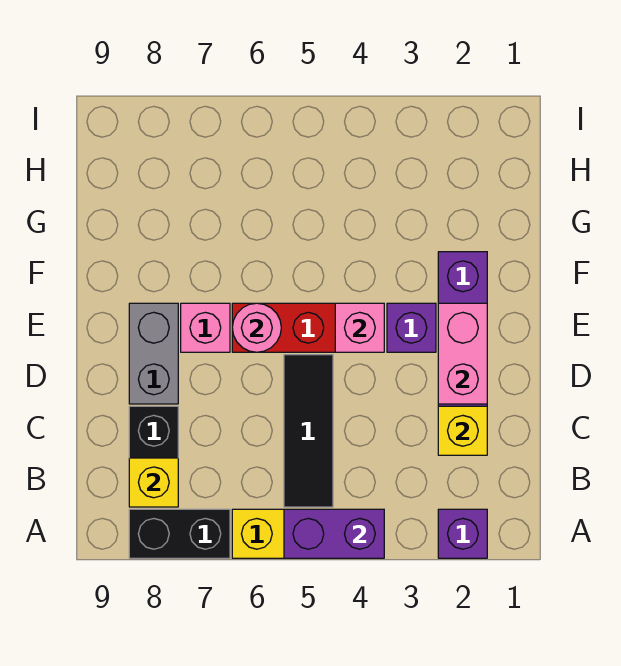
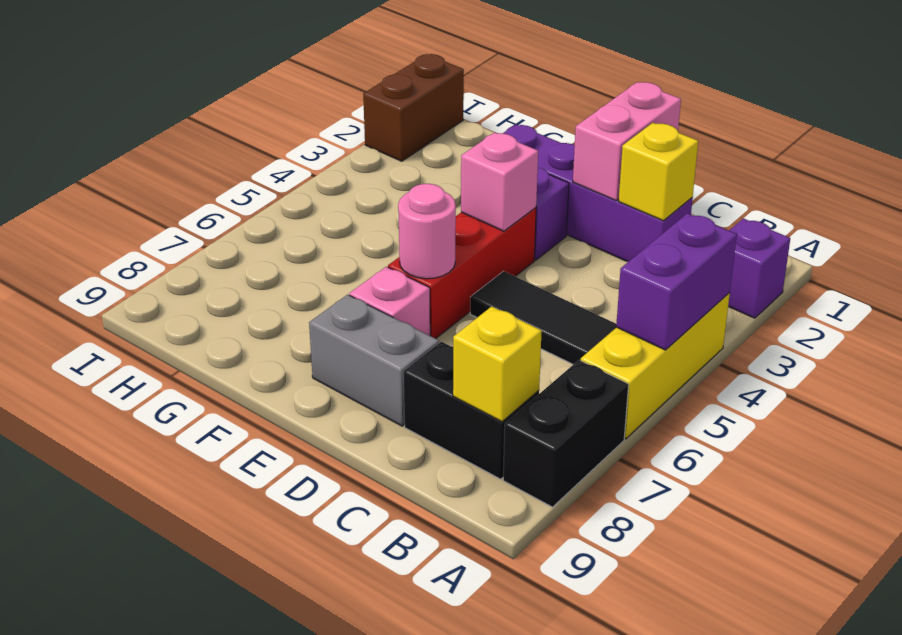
pink 1x2 brick [438,303,487,404] -> pink 1x2 brick turned to [573,82,681,200]
none -> brown 1x2 brick [363,54,464,161]

